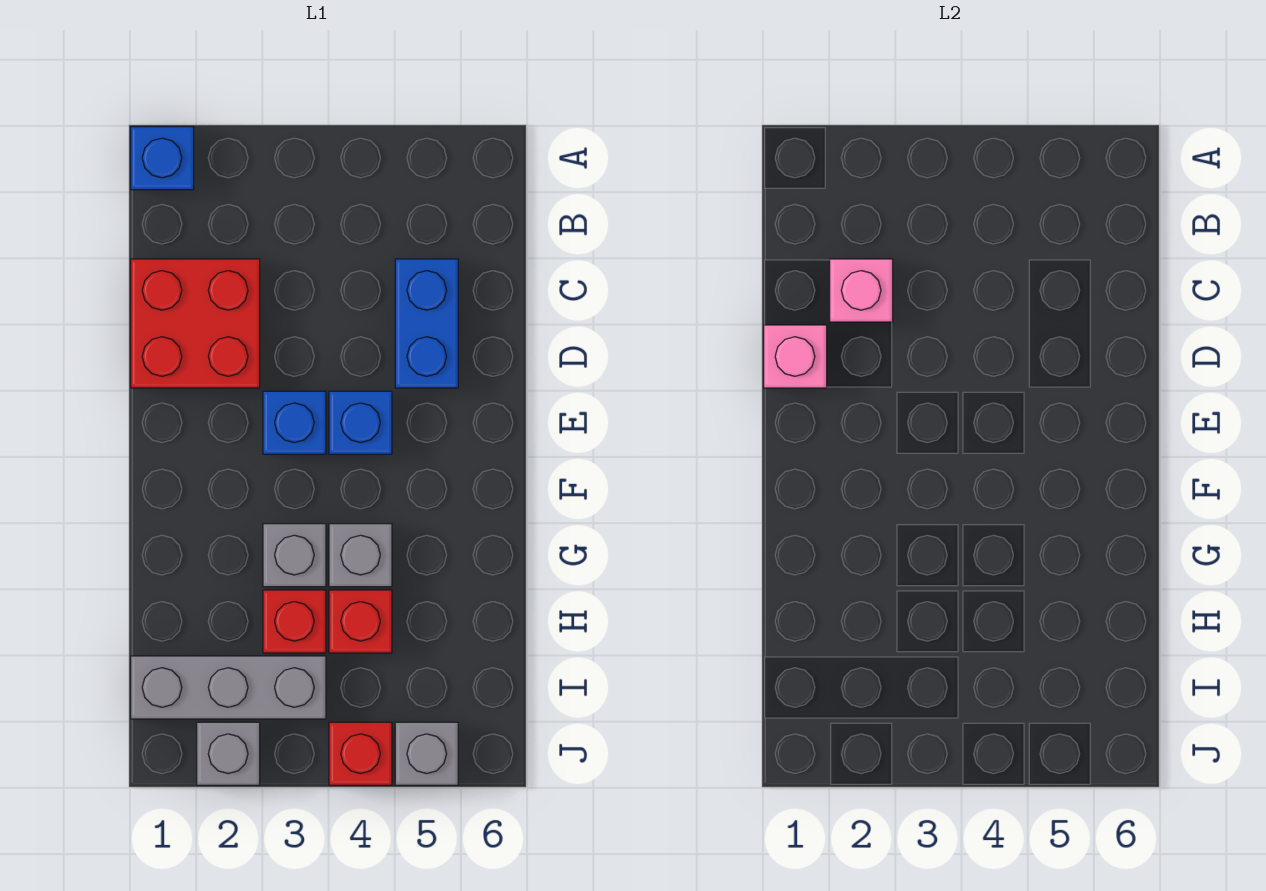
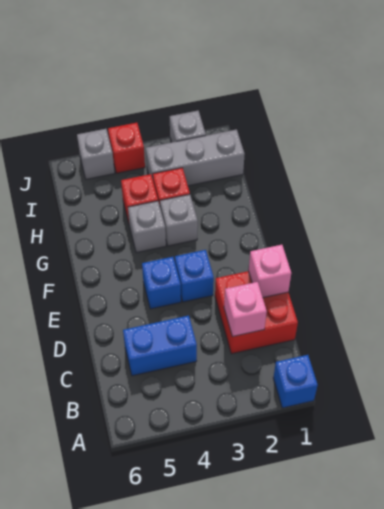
blue 1x2 brick [395,259,458,388] -> blue 1x2 brick turned to [123,316,197,376]

